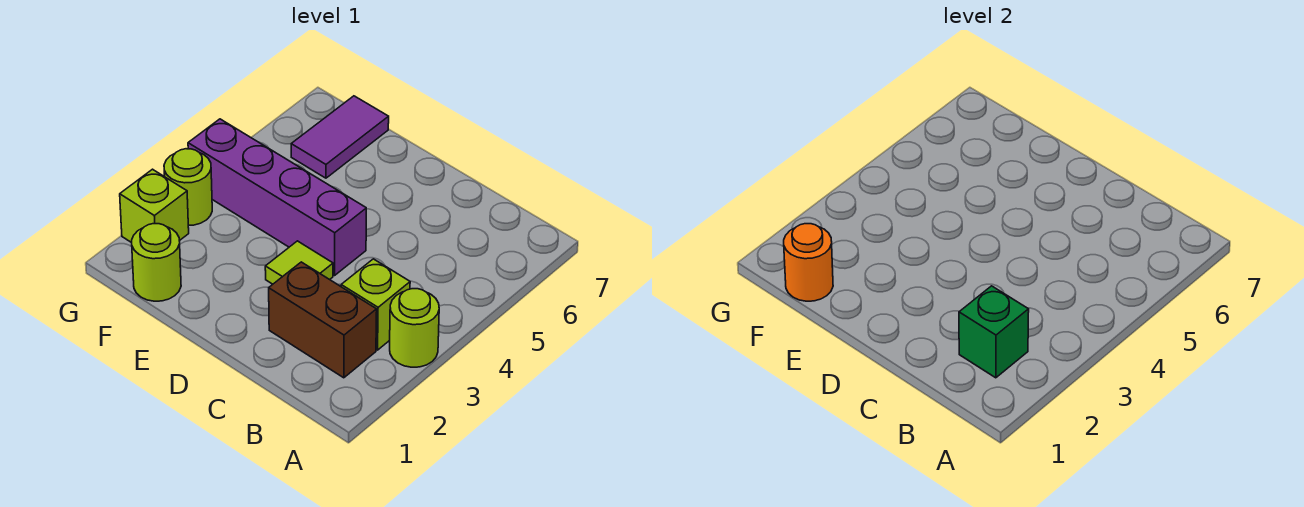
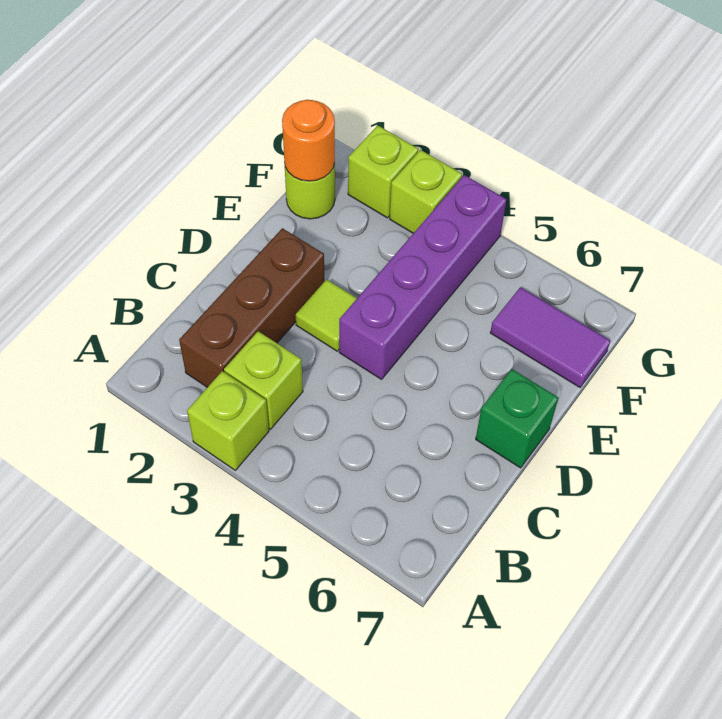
lime 1x1 round brick [390,289,439,367] -> lime 1x1 brick [187,371,269,470]
brown 1x2 brick [269,262,377,378] -> brown 1x3 brick [179,228,325,387]
green 1x1 brick [959,286,1029,378] -> green 1x1 brick moved to [476,369,558,468]
lime 1x1 round brick [164,149,212,225] -> lime 1x1 brick [390,150,462,233]

